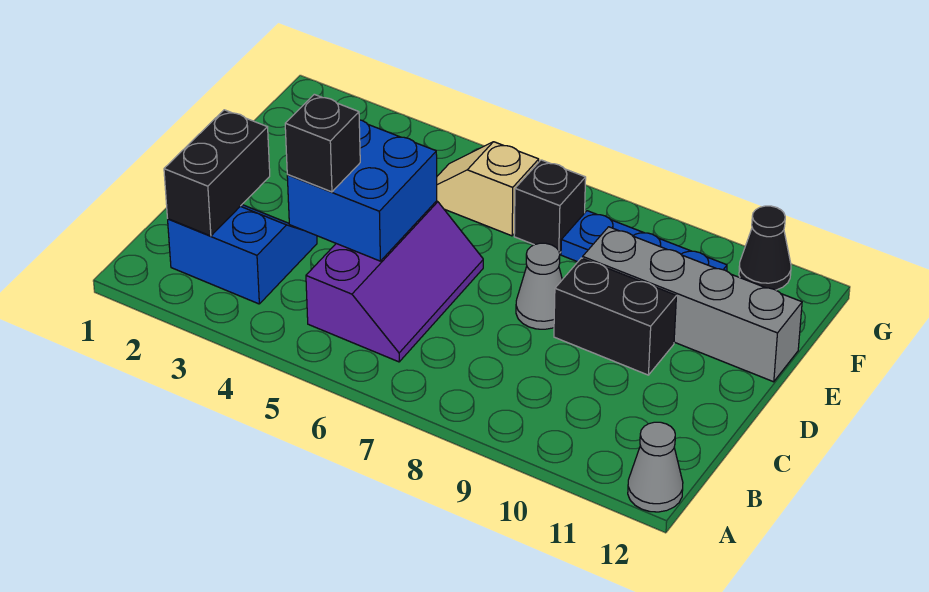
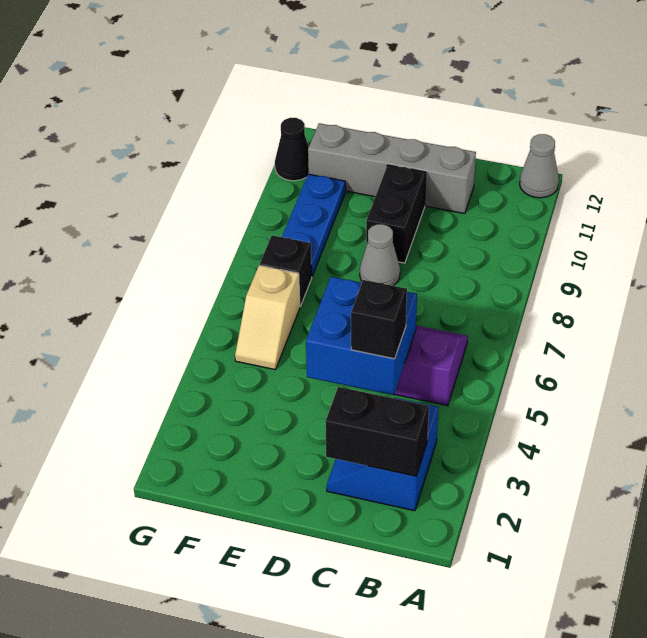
grey 1x4 brick [583,227,802,382] -> grey 1x4 brick turned to [308,123,476,214]

